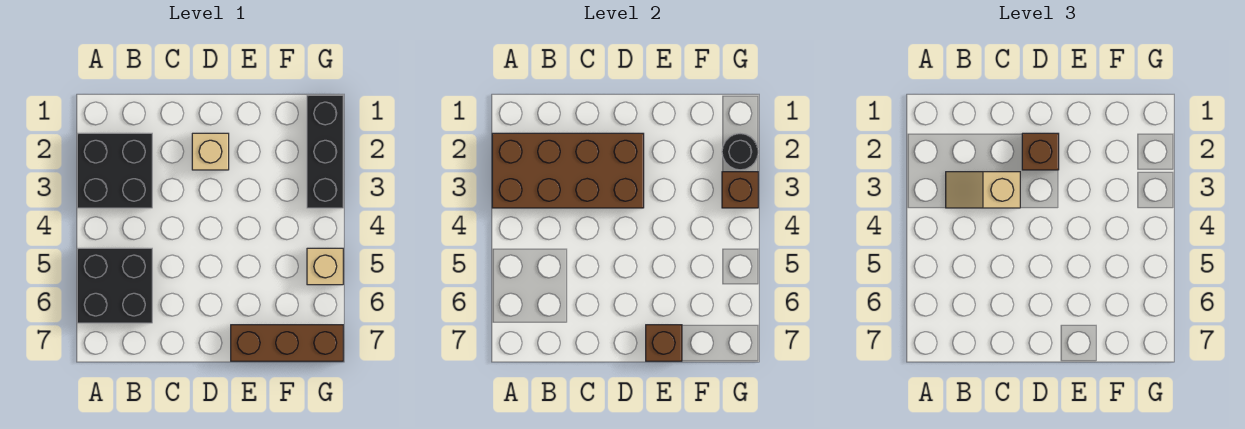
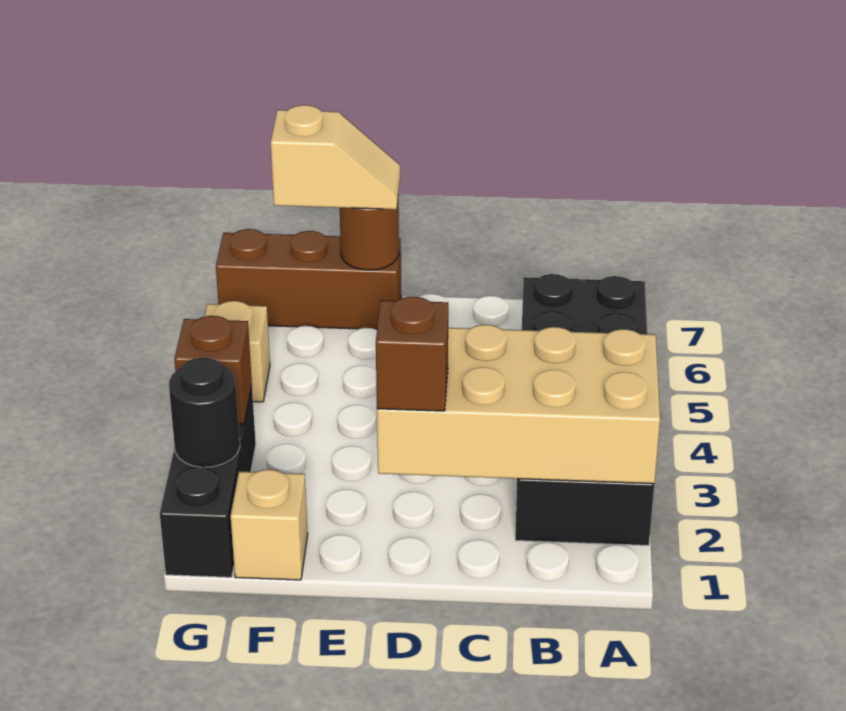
brown 2x4 brick [492,133,644,208] -> tan 2x4 brick [377,325,660,484]
tan 1x2 slope [946,172,1020,208] -> tan 1x2 slope moved to [271,105,400,209]
tan 1x1 brick [192,133,229,170] -> tan 1x1 brick moved to [231,470,308,580]
brown 1x1 brick [646,325,682,361] -> brown 1x1 round brick [340,200,399,270]

